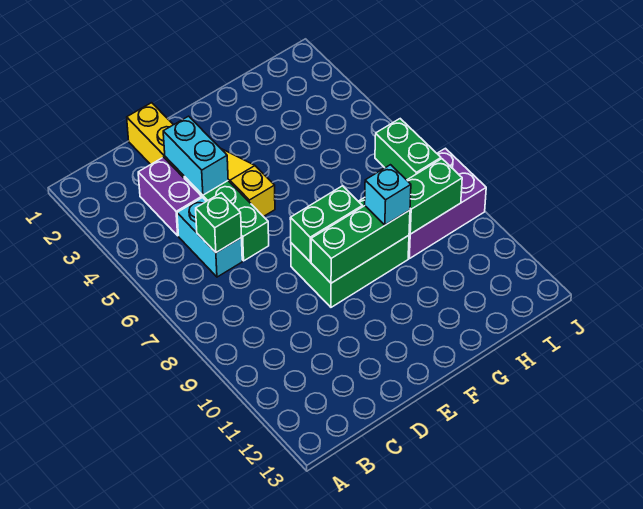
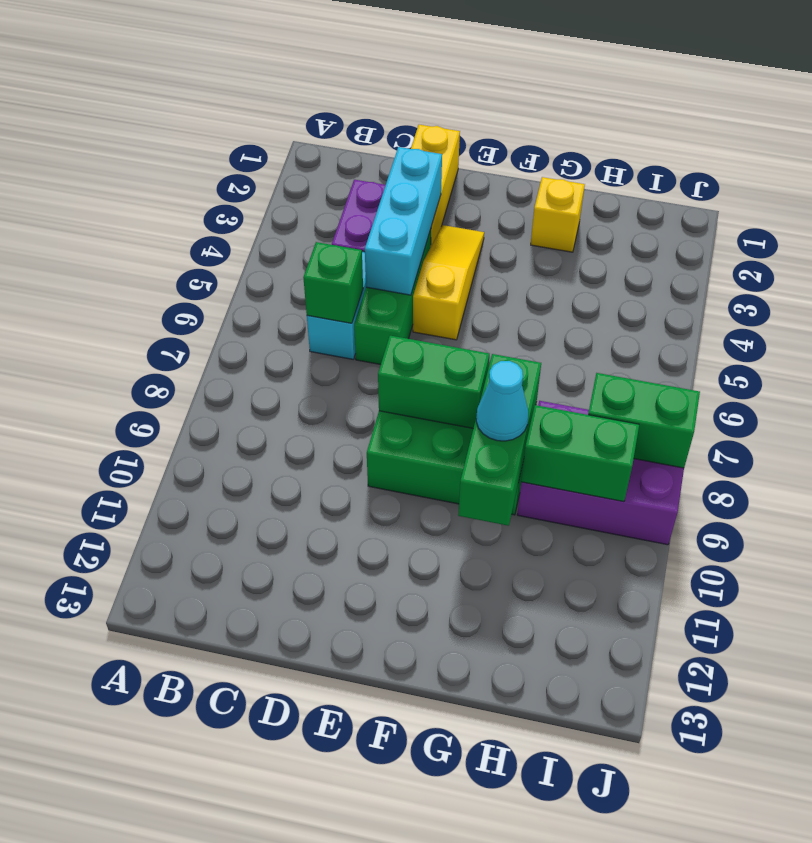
cyan 1x2 brick [163,116,228,195] -> cyan 1x3 brick [365,147,442,295]
green 1x3 brick [311,206,410,283] -> green 1x3 brick turned to [458,354,541,526]
none -> yellow 1x1 brick [531,177,585,252]
cyan 1x1 brick [365,165,411,225] -> cyan 1x1 cone [476,361,528,441]
green 1x2 brick [375,119,441,180] -> green 1x2 brick turned to [588,373,700,468]

